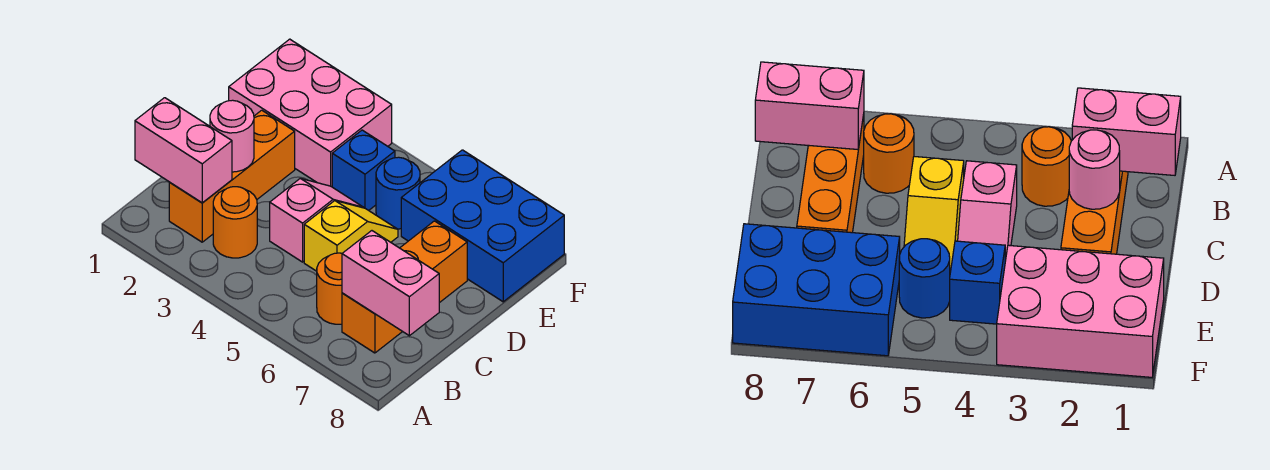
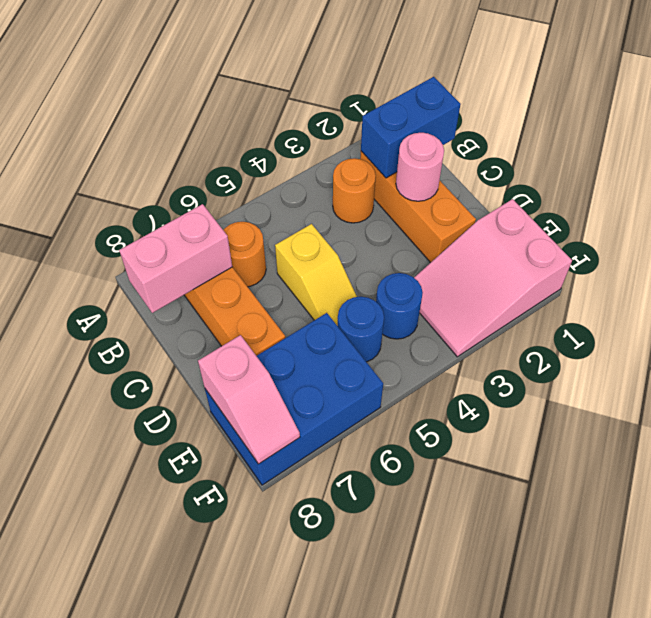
pink 1x2 brick [135,98,232,203] -> blue 1x2 brick [361,77,461,178]
pink 1x2 slope [270,178,364,262] -> pink 1x2 slope moved to [198,335,300,464]
pink 2x3 brick [229,39,392,187] -> pink 2x3 slope [414,199,572,357]
blue 1x1 brick [332,130,395,210] -> blue 1x1 round brick [376,273,423,339]

